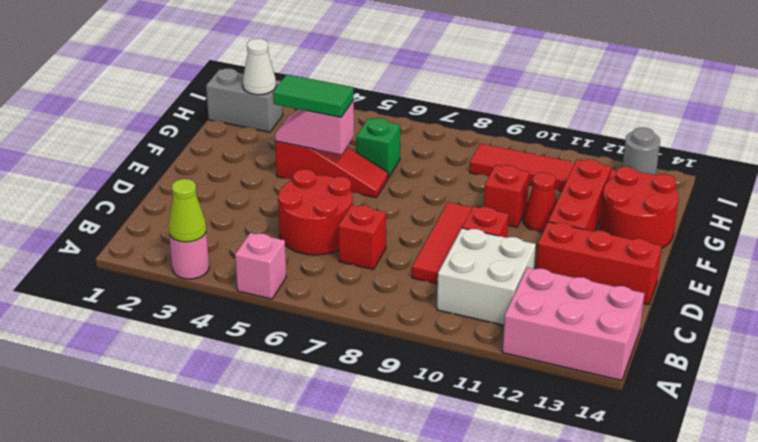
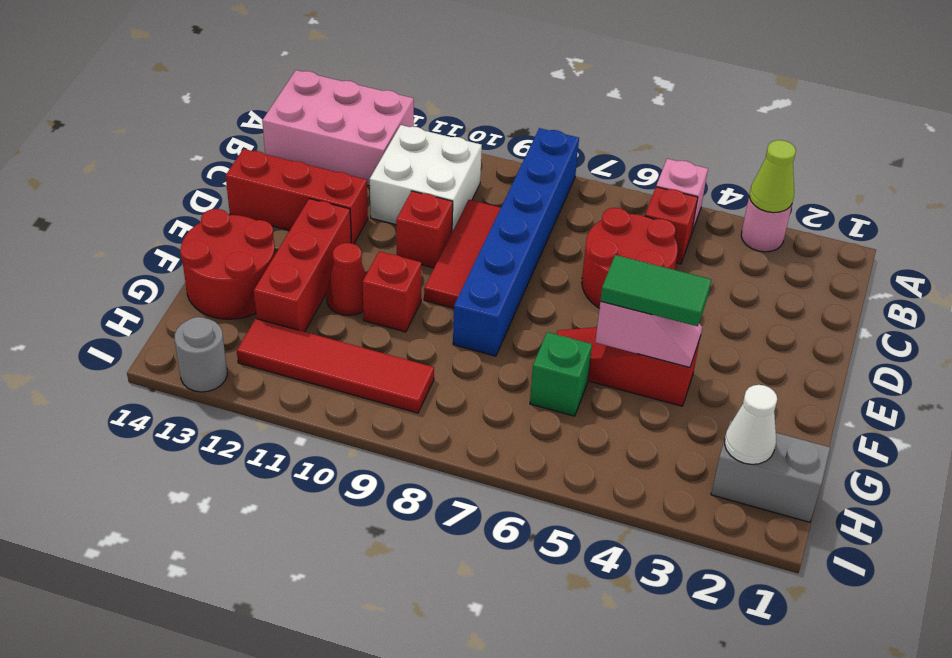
none -> blue 1x6 brick [453,128,579,356]
red 1x1 brick [338,205,386,269] -> red 1x1 brick moved to [645,187,698,264]

